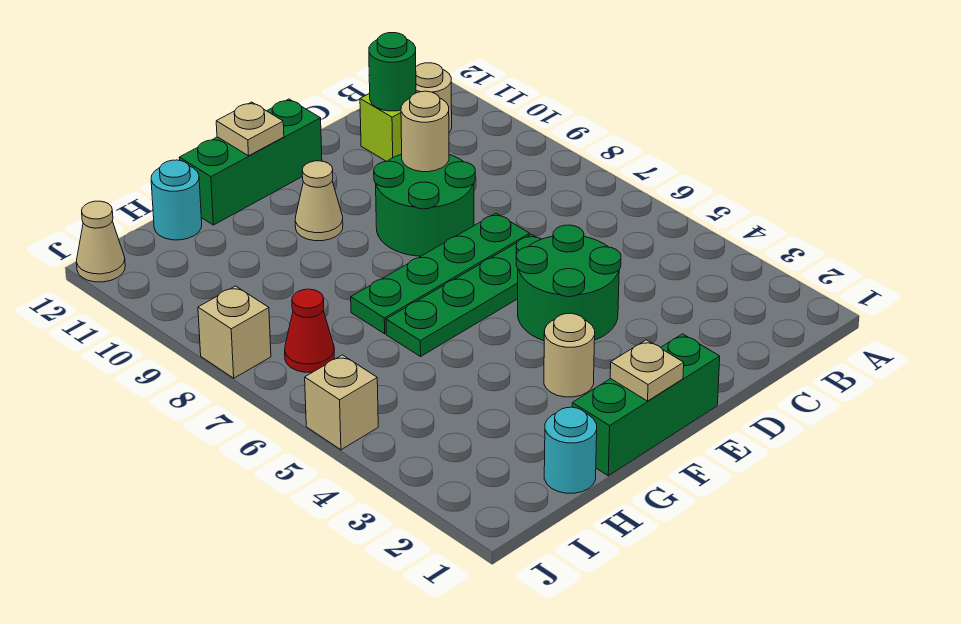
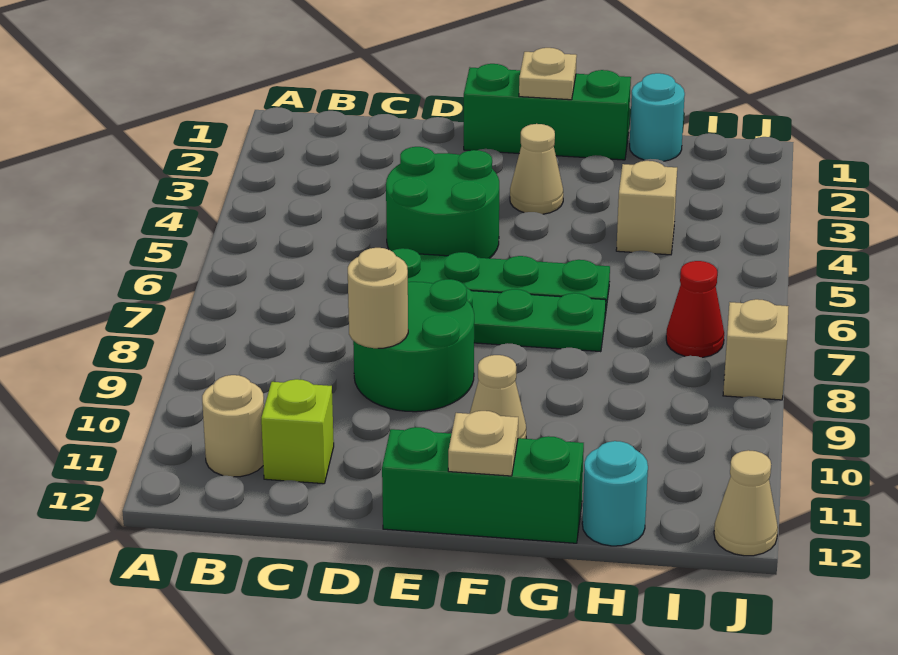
green 1x1 round brick [369,33,416,111] -> none
tan 1x1 round brick [544,313,595,397] -> tan 1x1 cone [510,124,563,214]
tan 1x1 brick [305,355,378,450] -> tan 1x1 brick moved to [616,161,677,255]

